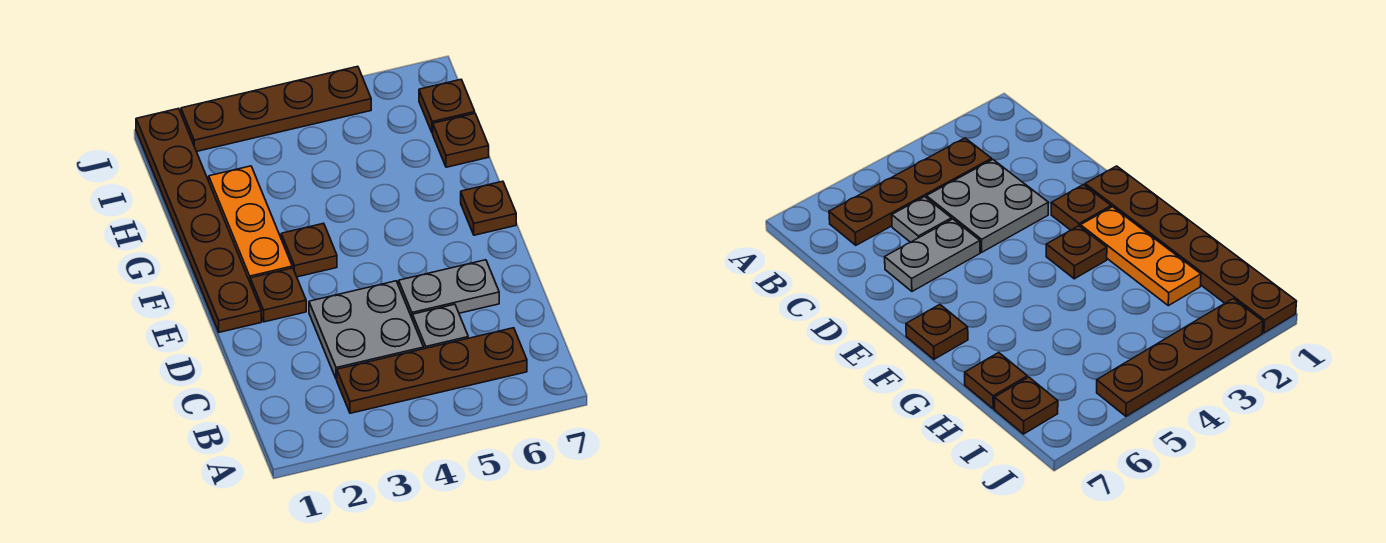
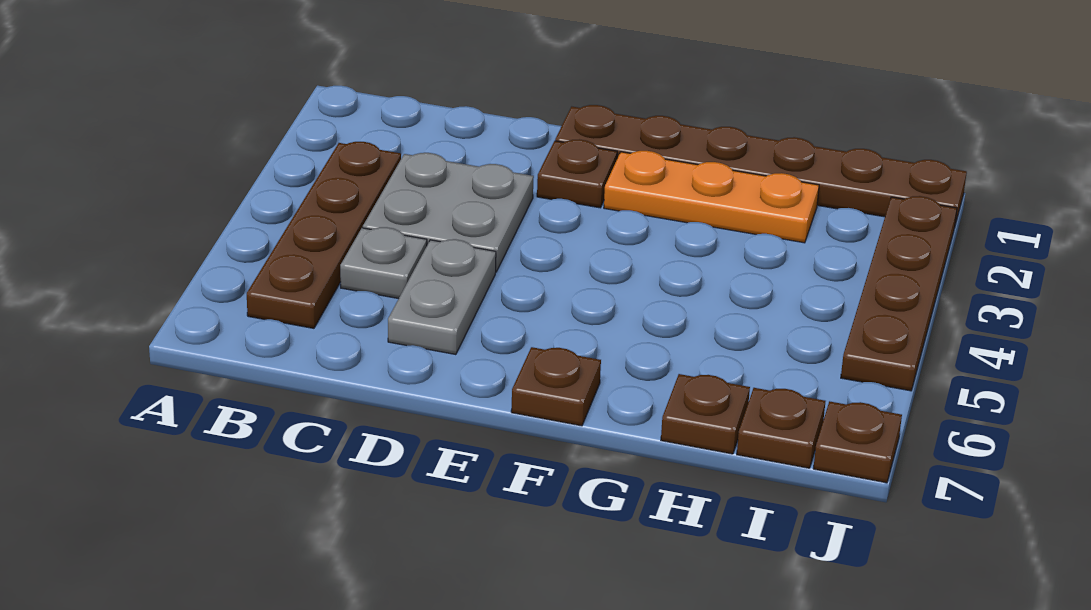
brown 1x1 plate [281,223,337,277] -> brown 1x1 plate moved to [813,401,902,483]

